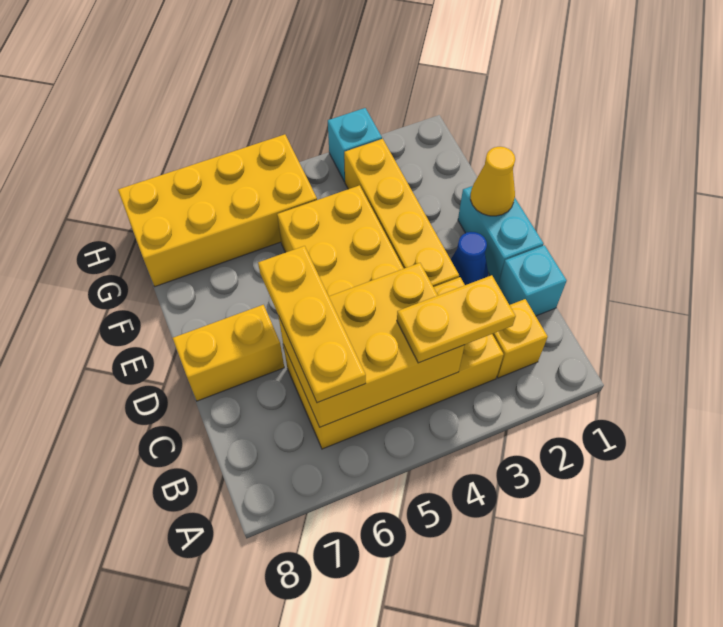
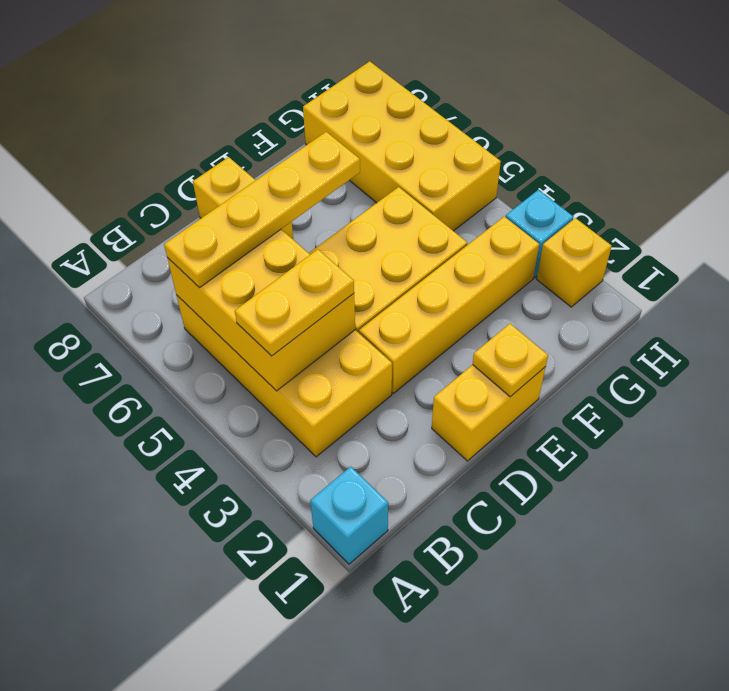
yellow 1x1 brick [493,299,548,378] -> yellow 1x1 brick moved to [537,218,612,307]
yellow 1x2 plate [397,275,516,363] -> yellow 1x2 plate turned to [235,249,354,356]
yellow 1x3 plate [258,246,366,403] -> yellow 1x4 plate [164,132,360,288]
cyan 1x1 brick [498,245,567,316] -> cyan 1x1 brick moved to [310,467,388,564]
cyan 1x2 brick [458,186,543,285] -> yellow 1x2 brick [432,365,546,461]
blue 1x1 cone [451,232,488,285] -> none
yellow 1x1 cone [471,147,515,216] -> yellow 1x1 plate [473,324,548,397]

